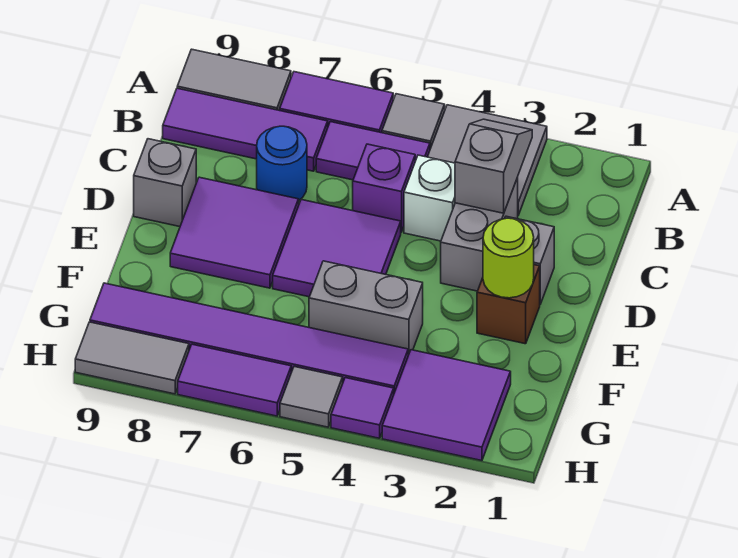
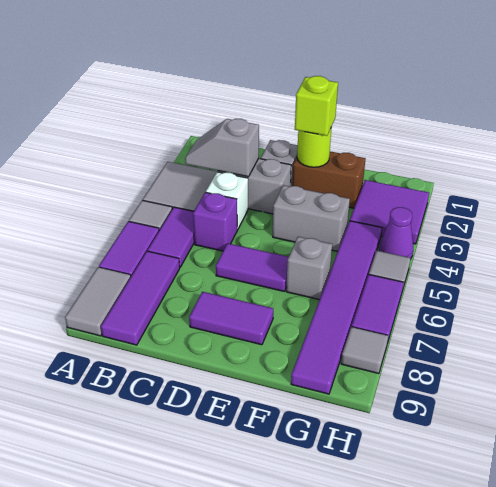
blue 1x1 round brick [257,126,307,200] -> none
purple 2x2 tile [273,200,401,297] -> purple 1x2 tile [216,243,289,291]
purple 2x2 tile [170,177,299,288] -> purple 1x2 tile [189,292,273,345]
grey 1x1 brick [134,139,196,227] -> grey 1x1 brick moved to [286,237,332,300]
brown 1x1 brick [477,265,540,344] -> brown 1x2 brick [292,151,366,208]
none -> lime 1x1 brick [295,76,338,136]
grey 1x2 brick [309,261,423,355] -> grey 1x2 brick turned to [273,185,350,251]
purple 1x1 tile [331,378,394,438] -> purple 1x1 cone [379,207,413,258]
grey 1x2 tile [75,322,189,394] -> grey 1x1 tile [341,327,388,374]

